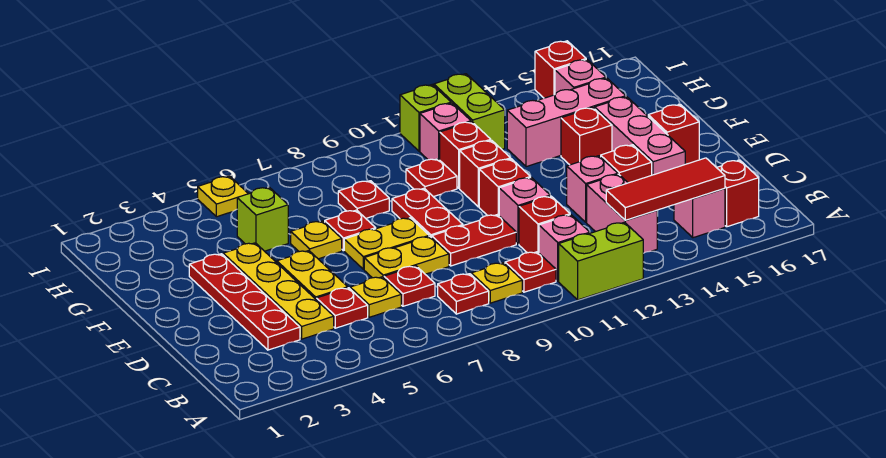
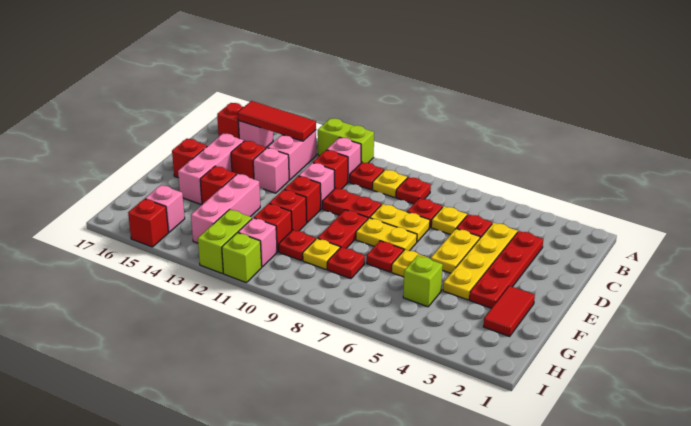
none -> red 1x2 tile [483,286,535,336]
pink 1x3 brick [507,78,626,167] -> pink 1x3 brick turned to [191,174,260,243]
yellow 1x1 plate [198,176,248,217] -> yellow 1x1 plate moved to [303,238,340,269]

